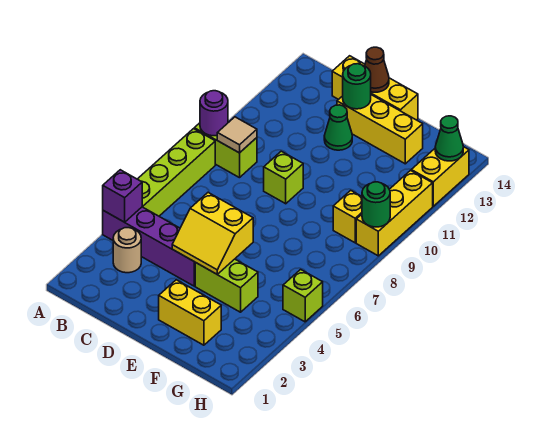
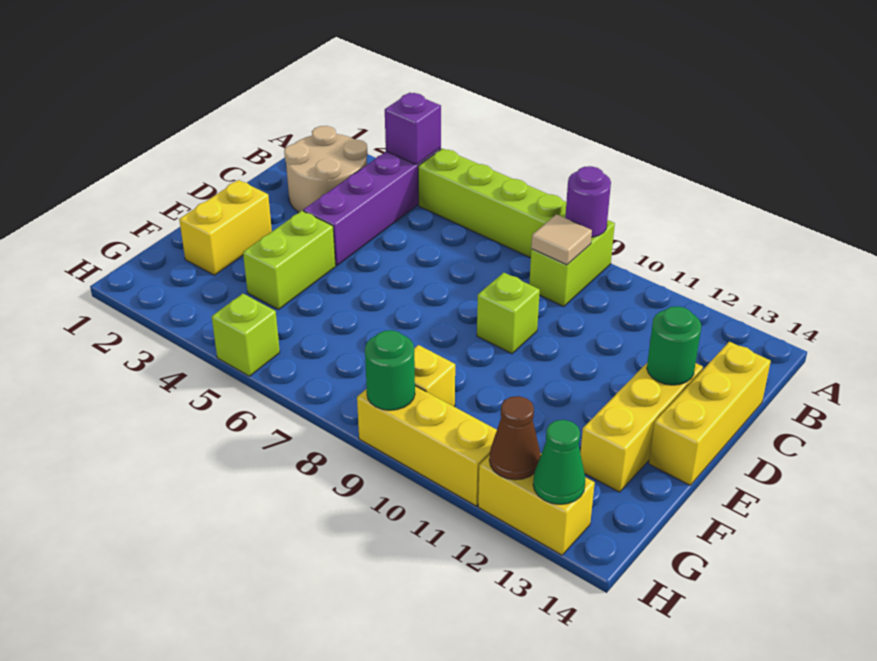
tan 1x1 round brick [113,228,141,273] -> tan 2x2 round brick [284,126,368,212]
yellow 2x2 slope [172,193,253,274] -> none
green 1x1 cone [324,105,352,150] -> none
brown 1x1 cone [365,47,389,92] -> brown 1x1 cone moved to [489,396,541,480]

